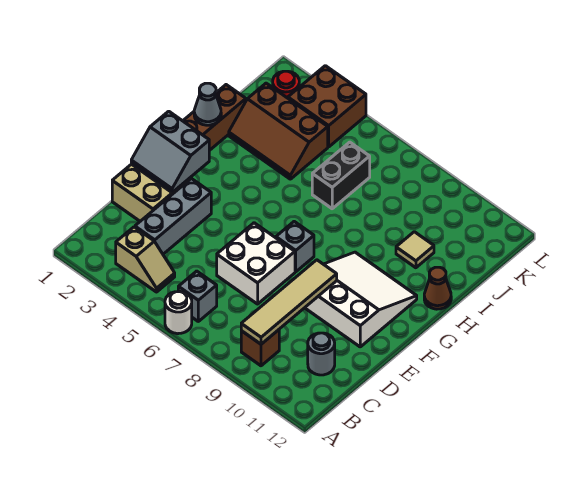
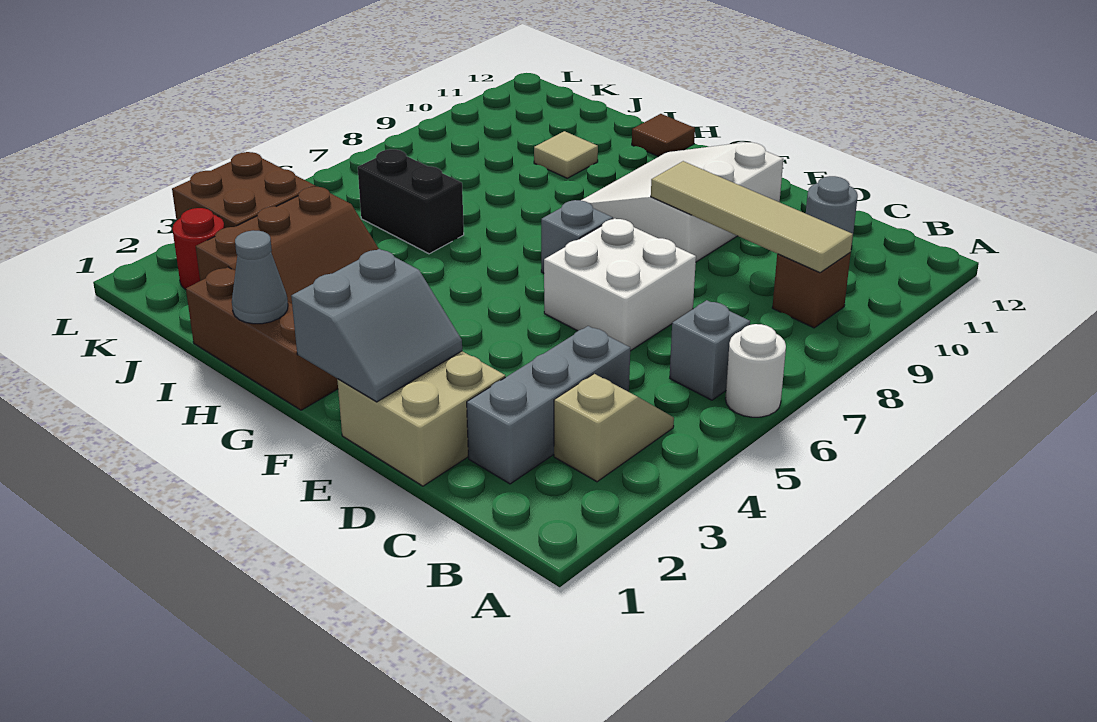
grey 1x3 brick [135,179,211,254] -> grey 1x3 brick turned to [467,326,630,484]
brown 1x1 cone [424,267,451,309] -> brown 1x1 tile [632,114,695,157]

